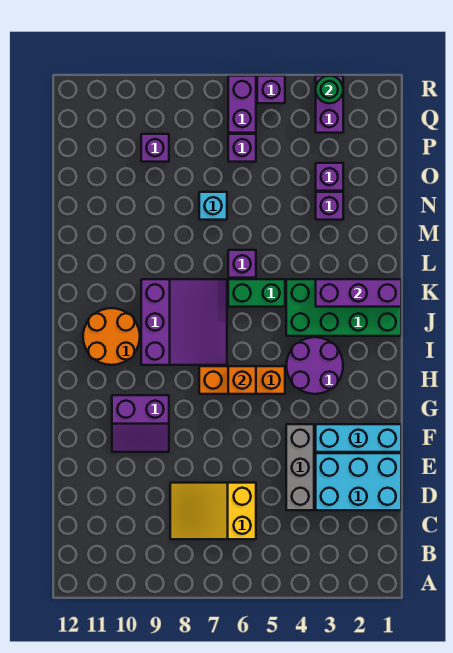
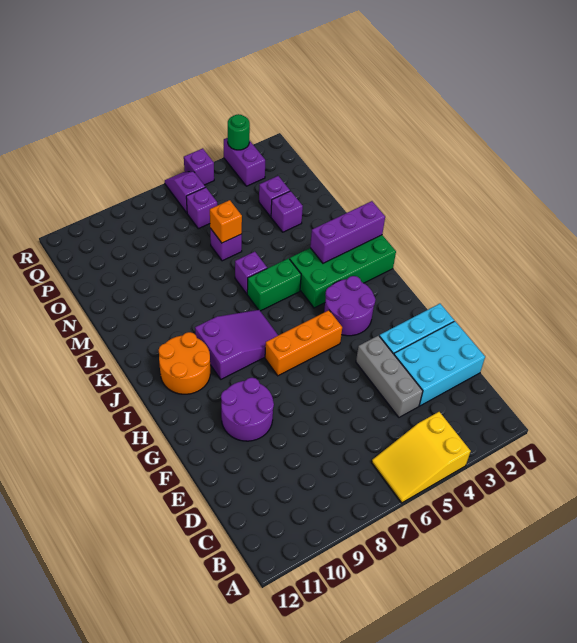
yellow 2x3 slope [170,483,256,539] -> yellow 2x3 slope moved to [372,412,471,503]
purple 2x2 slope [112,395,169,452] -> purple 2x2 round brick [221,378,274,441]
orange 1x1 brick [228,366,256,394] -> orange 1x1 brick moved to [210,200,242,243]
purple 3x3 slope [141,279,227,365] -> purple 2x3 slope [195,310,278,379]
cyan 1x1 brick [199,192,227,220] -> none
purple 1x1 brick [141,134,169,162] -> purple 1x1 brick moved to [210,228,242,261]
purple 1x2 brick [228,76,256,133] -> purple 1x2 slope [165,172,205,213]

